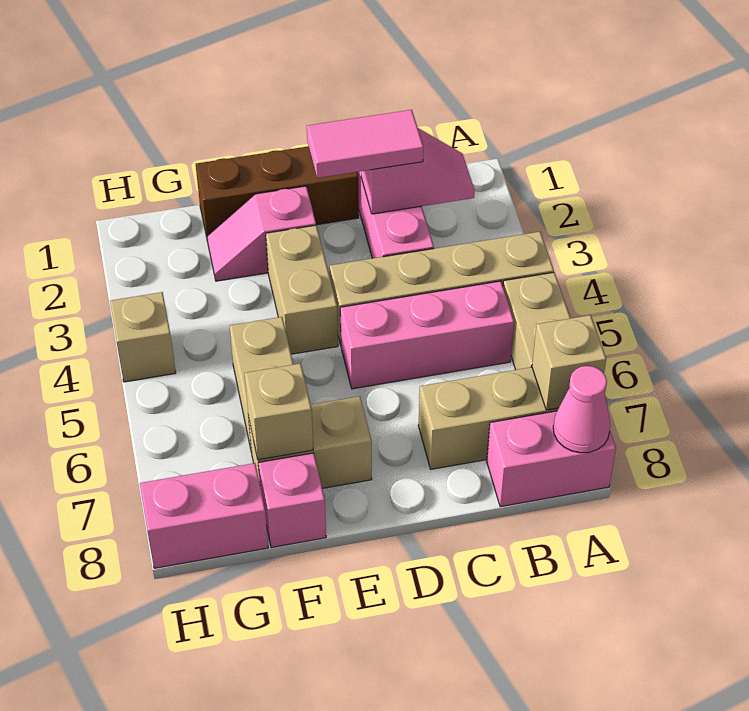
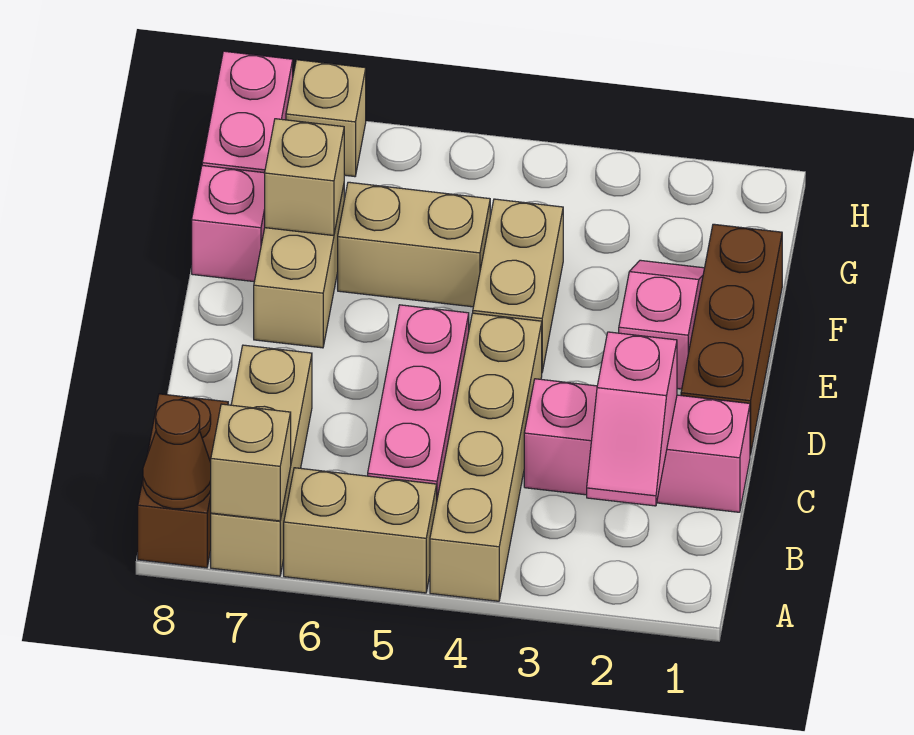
pink 1x2 brick [487,411,616,507] -> brown 1x2 brick [138,394,228,568]
pink 1x1 cone [553,366,611,453] -> brown 1x1 cone [143,400,211,509]
pink 1x2 tile [307,110,423,178] -> none
tan 1x2 brick [266,225,338,354] -> tan 1x2 brick turned to [473,199,563,372]
tan 1x1 brick [110,292,176,382] -> tan 1x1 brick moved to [286,60,366,177]

